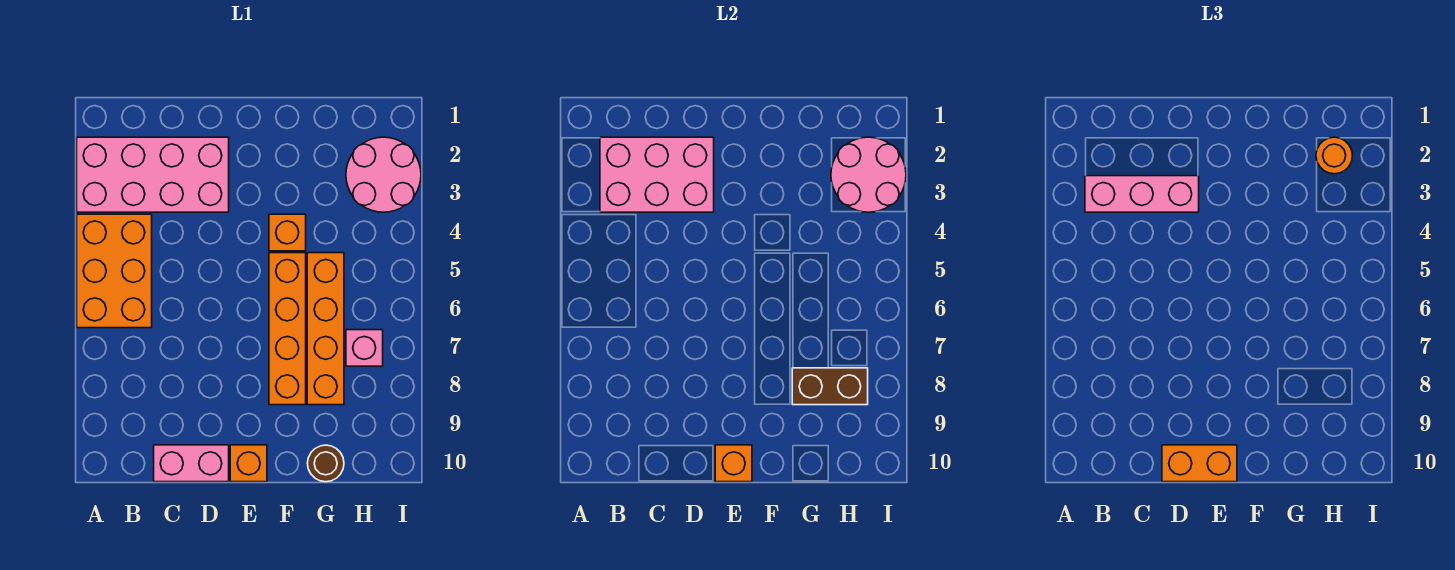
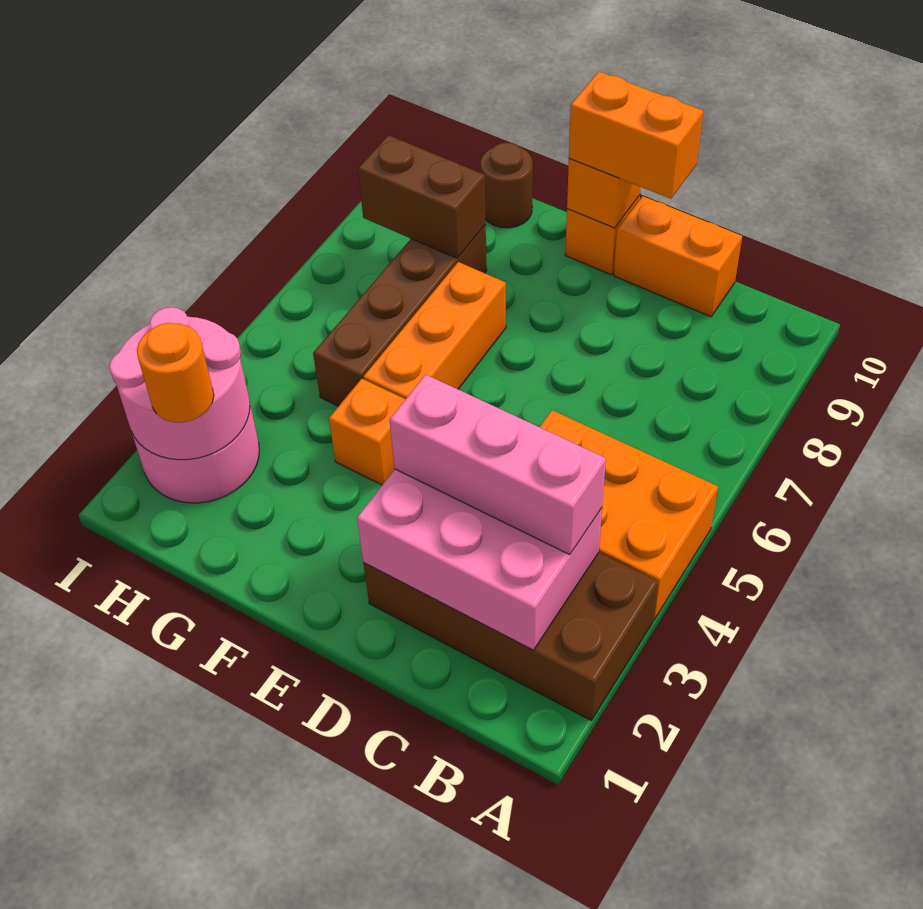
pink 2x4 brick [77,137,229,212] -> brown 2x4 brick [363,553,658,720]
orange 2x3 brick [77,214,152,328] -> orange 2x3 brick turned to [540,410,718,620]
pink 1x2 brick [154,445,229,482] -> orange 1x2 brick [614,196,742,317]
orange 1x4 brick [269,253,306,405] -> orange 1x3 brick [363,262,506,399]
orange 1x4 brick [307,253,344,405] -> brown 1x4 brick [313,225,487,406]
pink 1x1 brick [346,330,383,366] -> none

